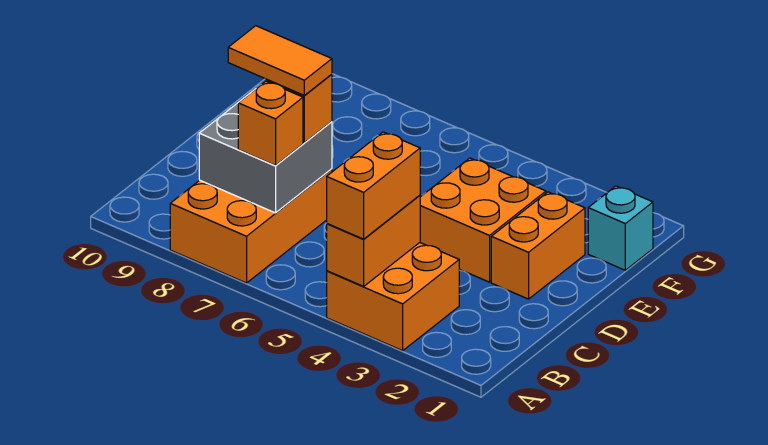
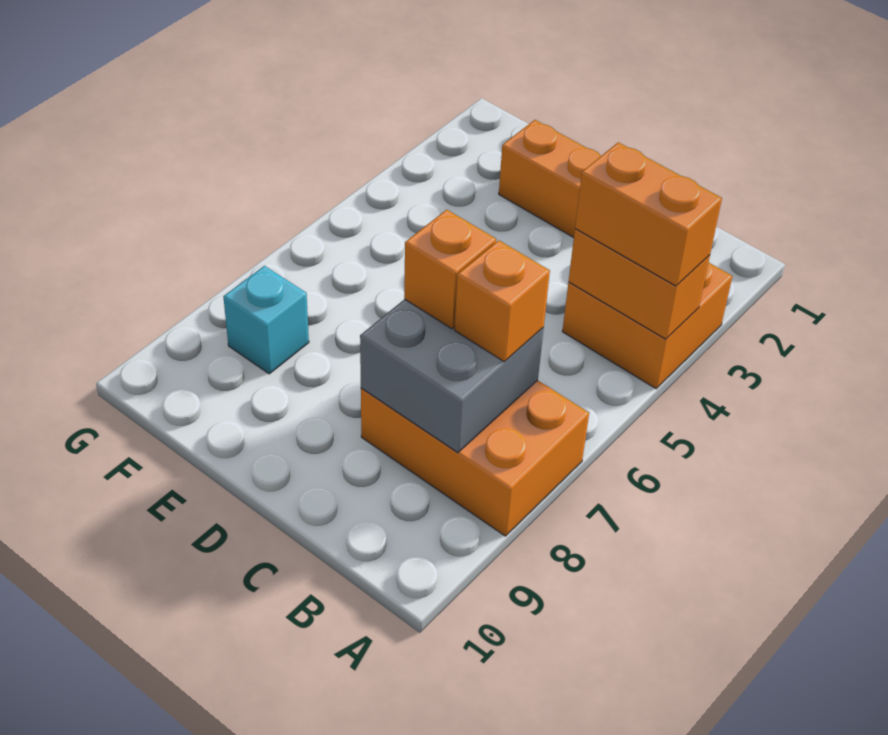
orange 1x2 tile [228,26,332,96] -> none
orange 2x2 brick [420,158,546,282] -> none
cyan 1x1 brick [588,186,653,270] -> cyan 1x1 brick moved to [223,266,309,374]

